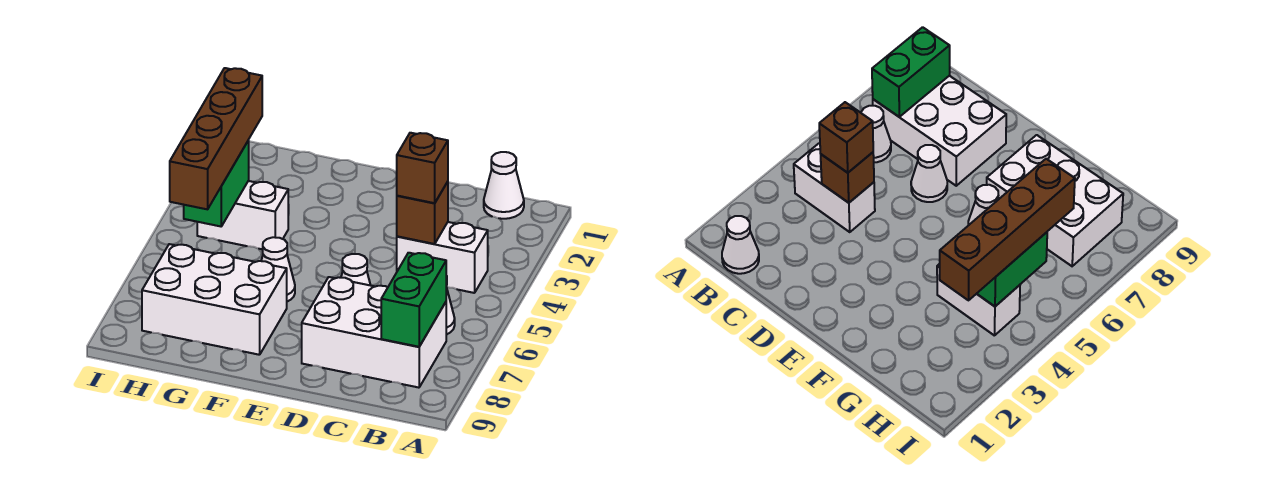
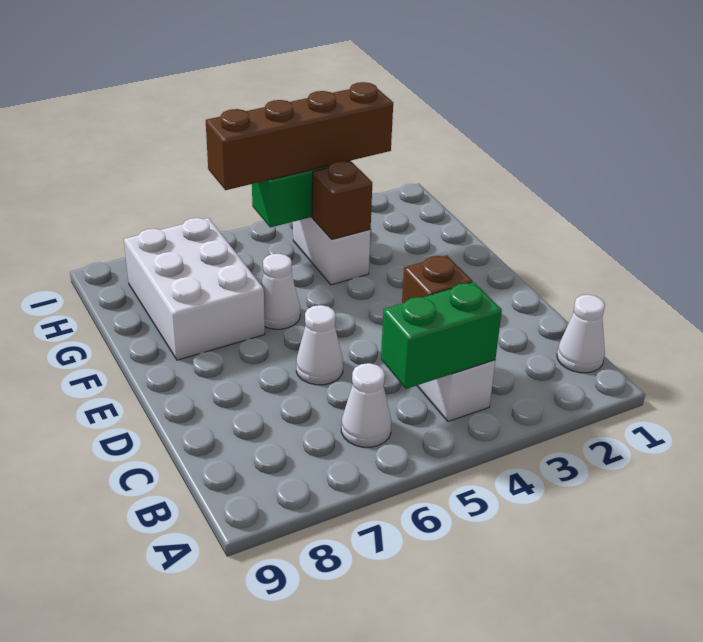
white 2x3 brick [302,277,446,388] -> none
green 1x2 brick [381,253,447,347] -> green 1x2 brick moved to [381,282,502,389]
brown 1x1 brick [397,133,448,203] -> brown 1x1 brick moved to [312,161,372,239]

